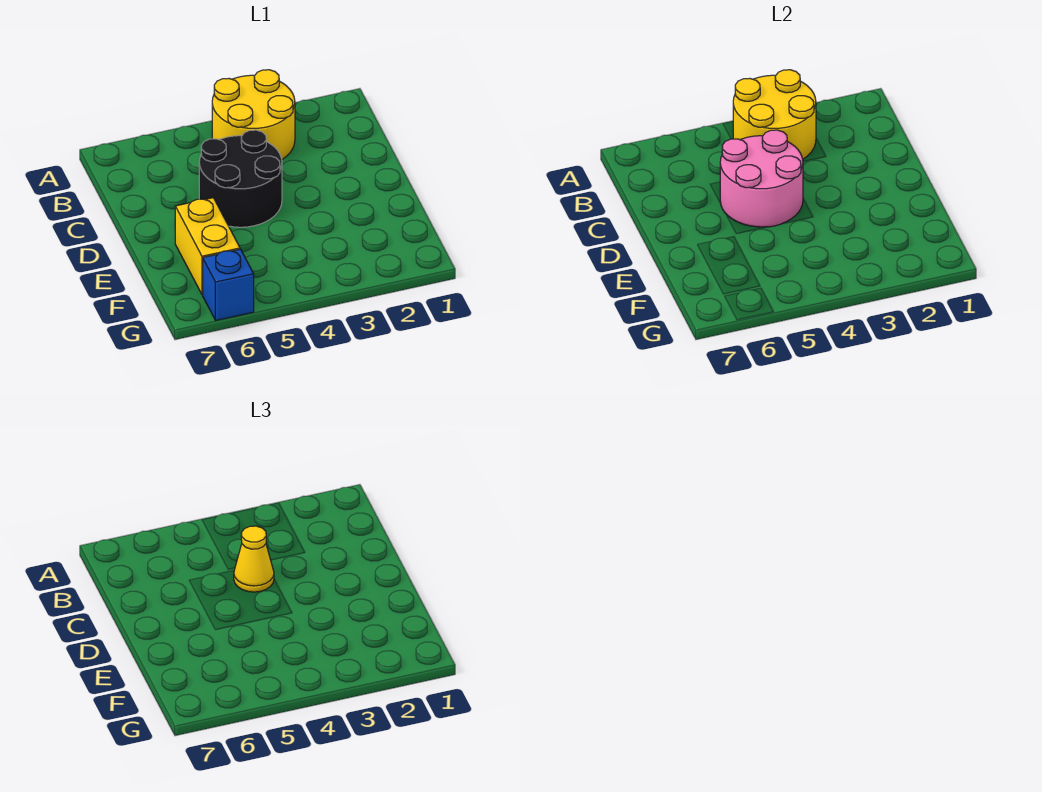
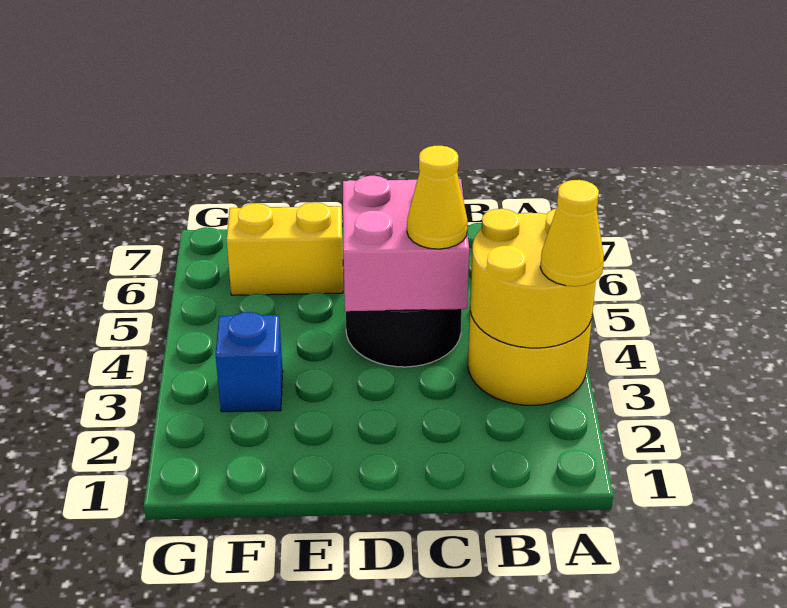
none -> yellow 1x1 cone [540,180,604,286]
pink 2x2 round brick [720,130,803,227] -> pink 2x2 brick [343,176,469,311]
blue 1x1 brick [203,249,254,320] -> blue 1x1 brick moved to [216,312,283,412]

